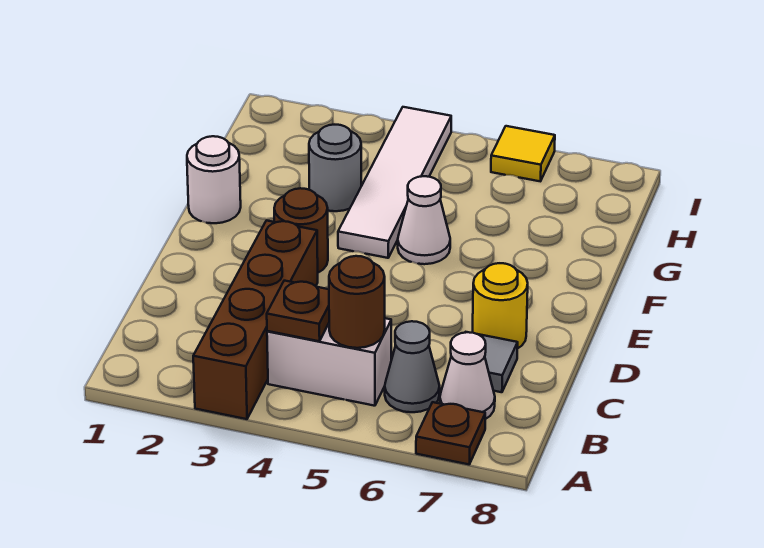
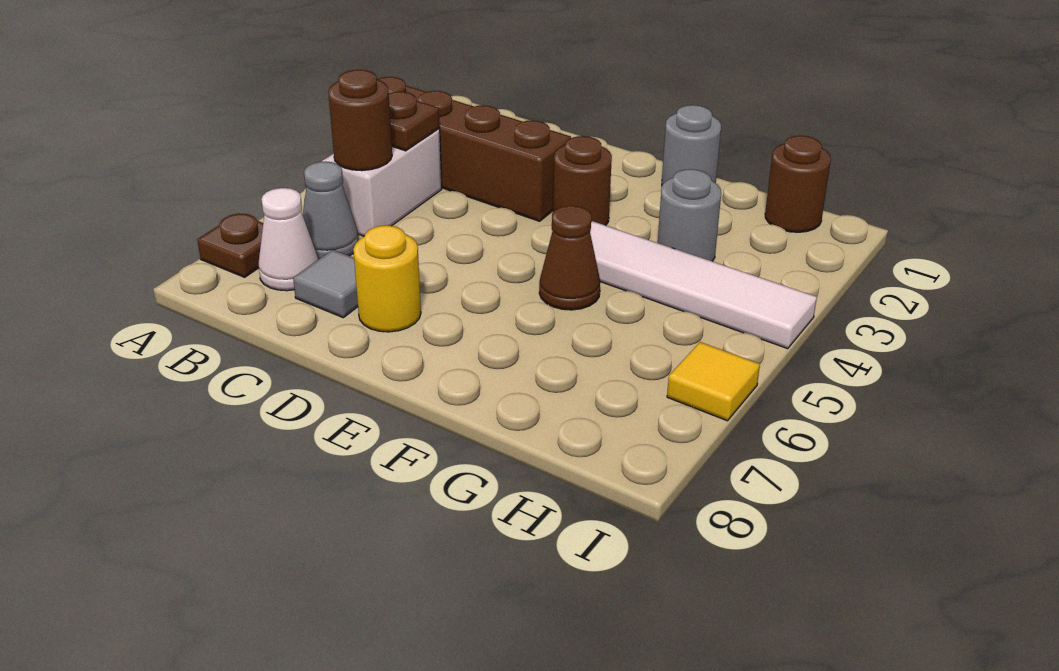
white 1x1 round brick [187,136,241,223] -> grey 1x1 round brick [662,105,721,185]
white 1x1 cone [398,176,450,264] -> brown 1x1 cone [539,206,600,310]
none -> brown 1x1 round brick [765,136,831,232]

